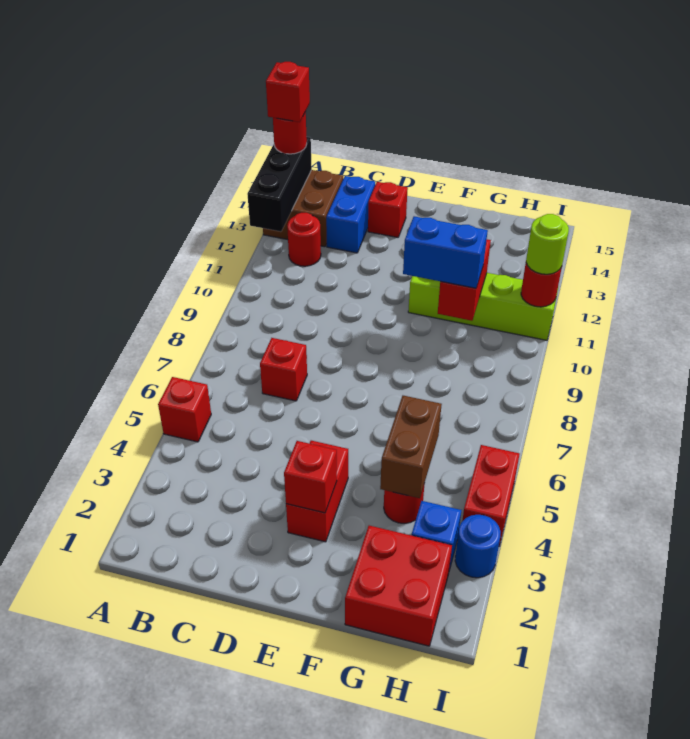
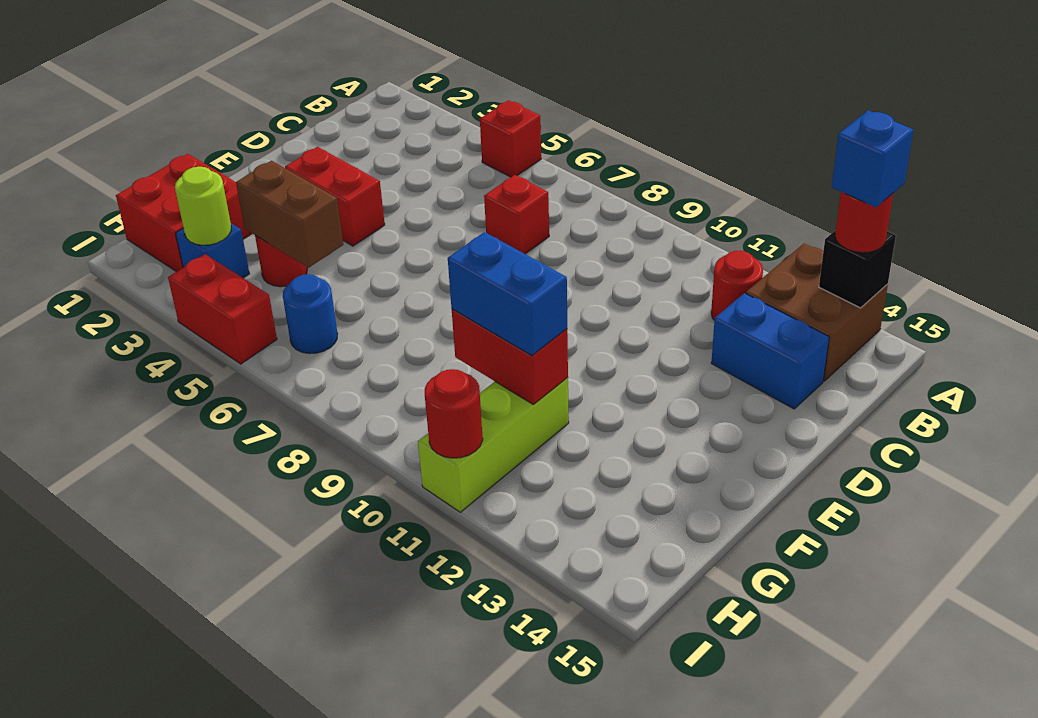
black 1x3 brick [247,137,312,232] -> black 1x1 brick [819,230,896,308]
red 1x1 brick [266,62,310,122] -> blue 1x1 brick [832,110,913,207]
red 1x1 brick [368,182,408,237] -> none
red 1x1 brick [284,441,337,513] -> none
blue 1x2 brick [403,216,488,288] -> blue 1x2 brick turned to [448,232,567,356]
lime 1x4 brick [408,273,558,340] -> lime 1x3 brick [418,377,569,512]
blue 1x1 round brick [455,515,501,578] -> blue 1x1 round brick moved to [283,274,338,354]
lime 1x1 round brick [526,214,569,274] -> lime 1x1 round brick moved to [175,167,231,245]

